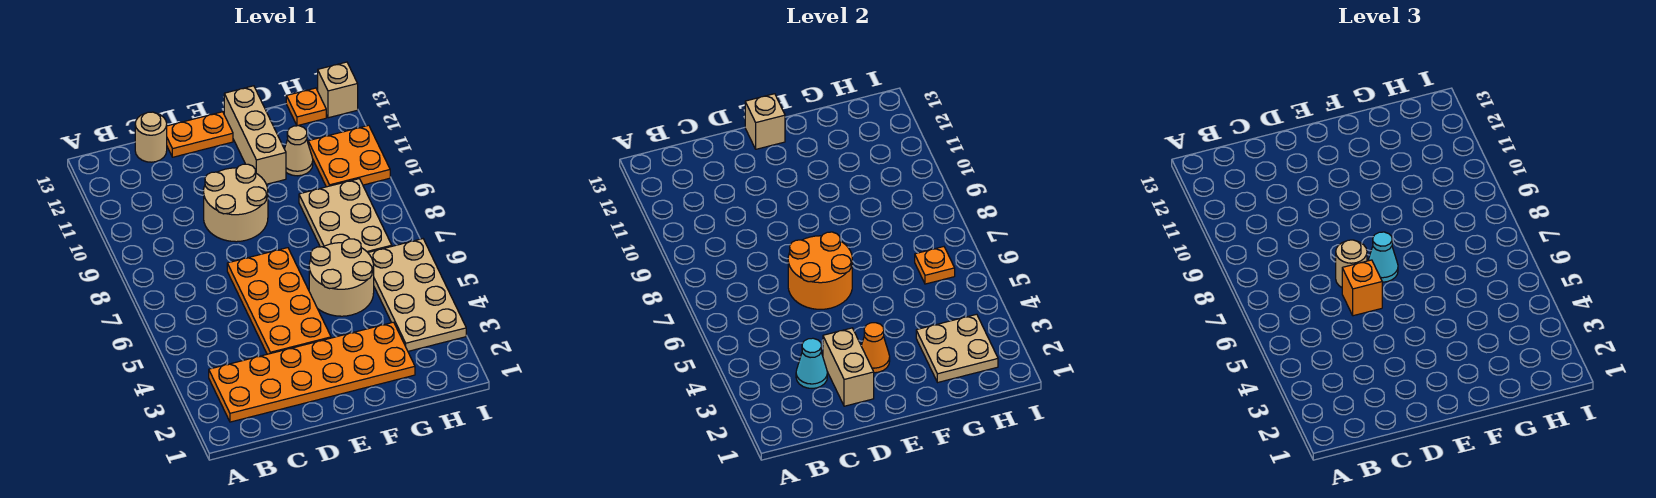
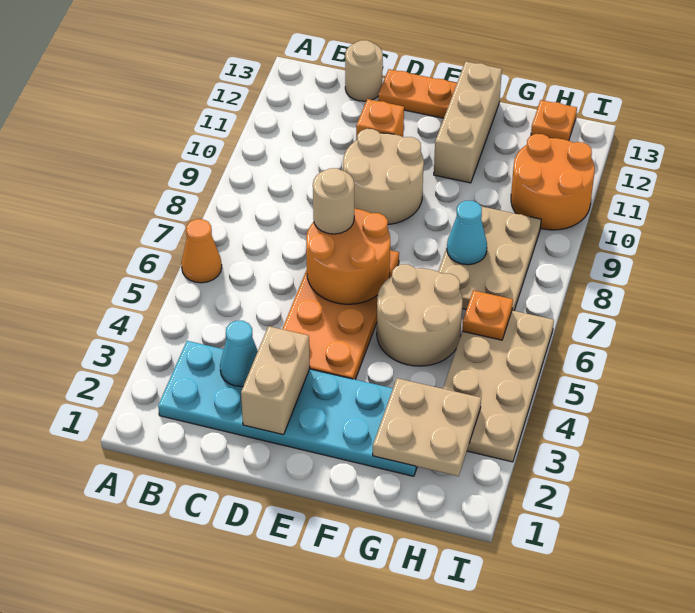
orange 2x6 plate [209,322,415,422] -> cyan 2x6 plate [158,341,417,476]
orange 1x1 brick [1342,260,1382,316] -> orange 1x1 brick moved to [356,99,404,140]
orange 1x1 cone [861,323,890,373] -> orange 1x1 cone moved to [181,219,222,283]
cyan 1x1 cone [1368,232,1398,282] -> cyan 1x1 cone moved to [447,201,487,265]
tan 1x1 brick [745,94,785,149] -> none
tan 1x1 cone [285,126,313,176] -> none
orange 2x2 plate [308,125,390,187] -> orange 2x2 round brick [511,134,595,230]
tan 1x1 brick [318,62,358,118] -> none

